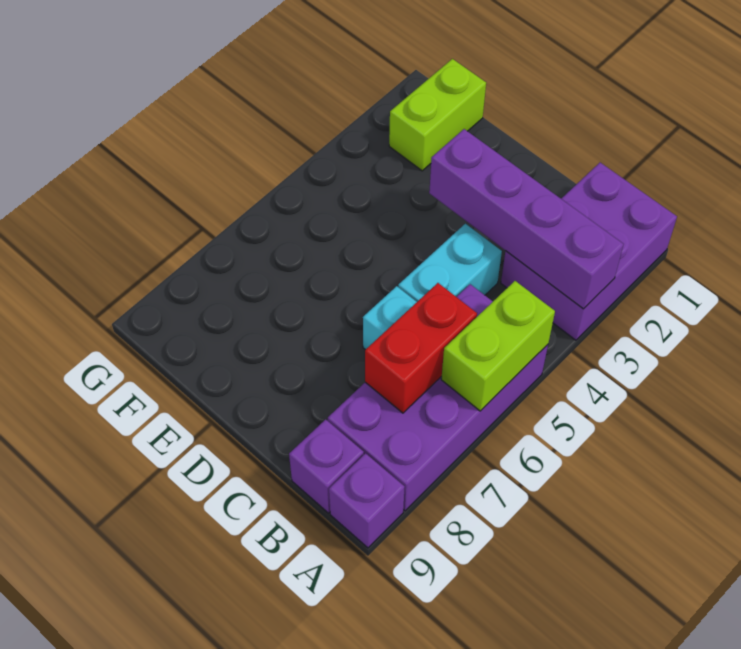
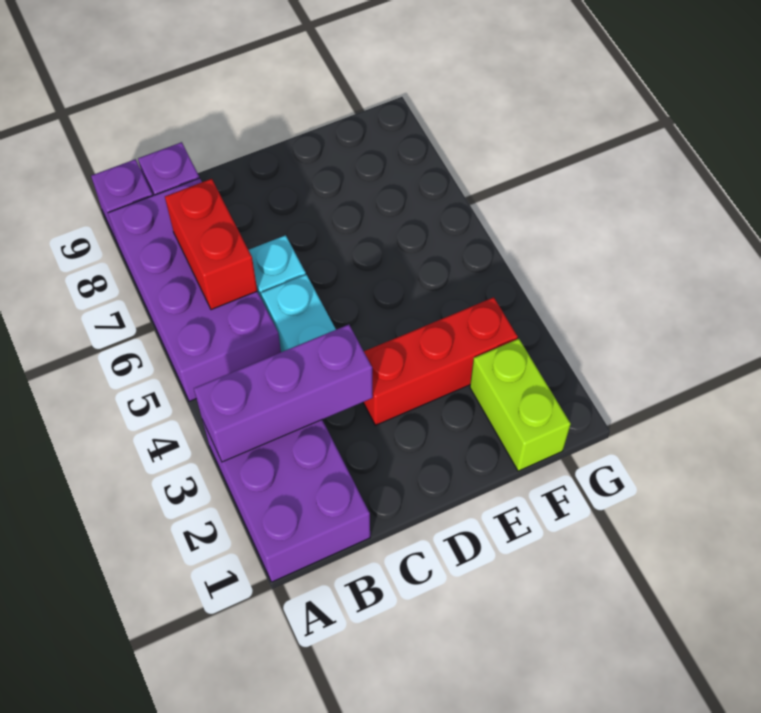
purple 1x4 brick [429,129,624,309] -> purple 1x3 brick [194,325,373,462]
lime 1x2 brick [441,281,555,411] -> none
none -> red 1x3 brick [363,297,518,426]

